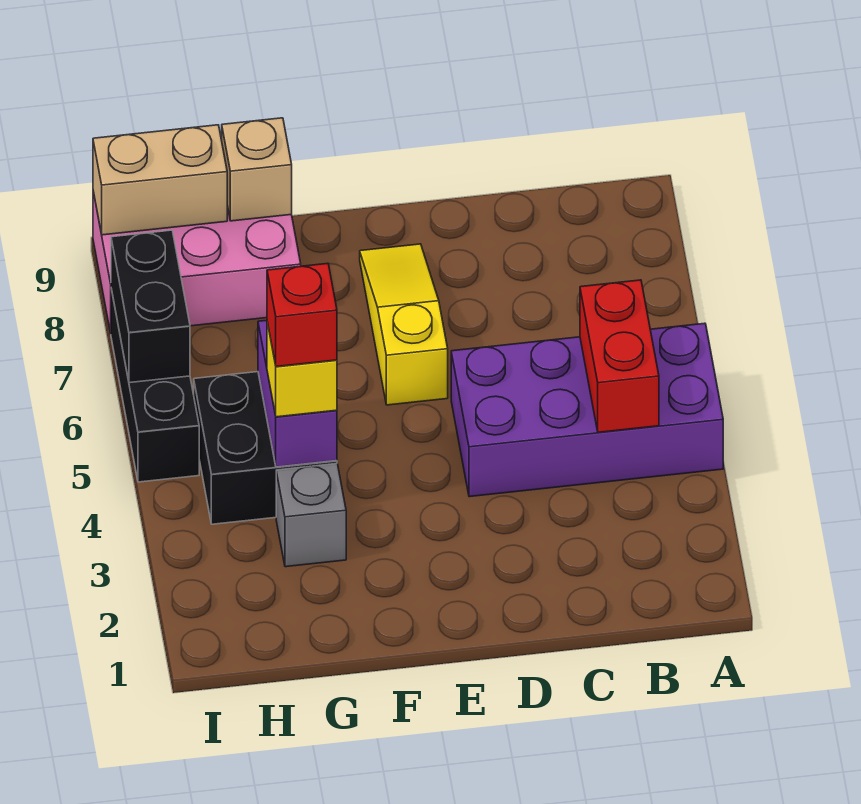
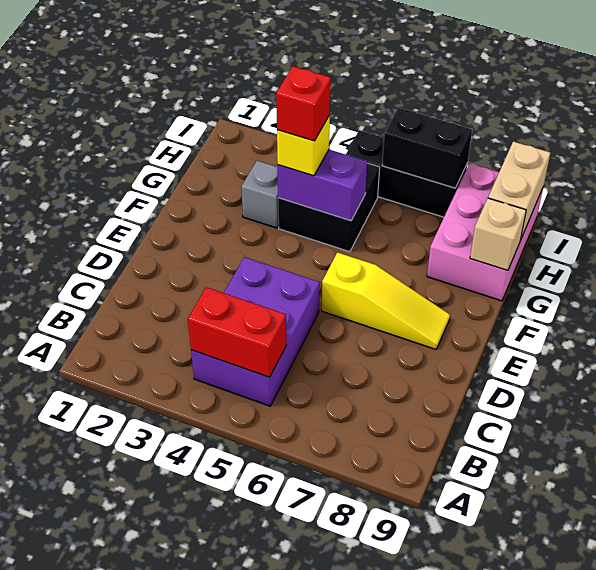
purple 2x4 brick [451,323,723,497] -> purple 2x3 brick [191,257,320,406]

